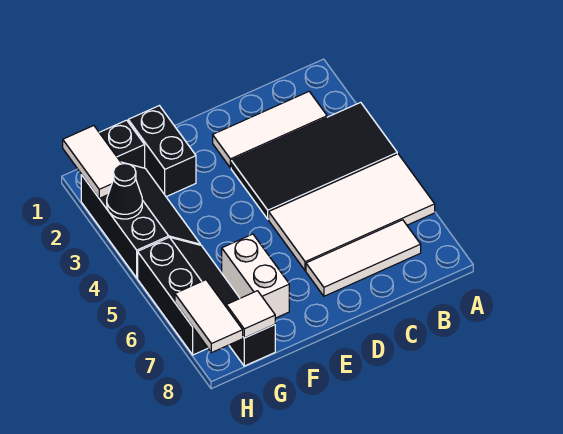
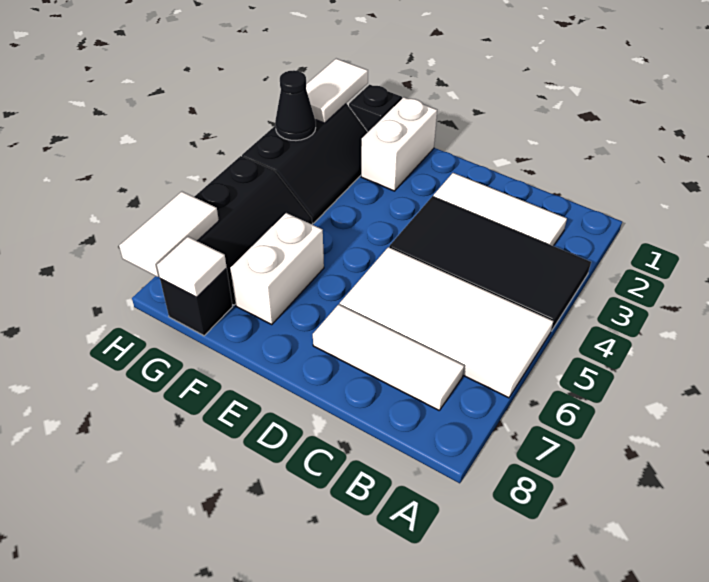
black 1x2 brick [128,106,196,197] -> white 1x2 brick [361,97,437,191]

